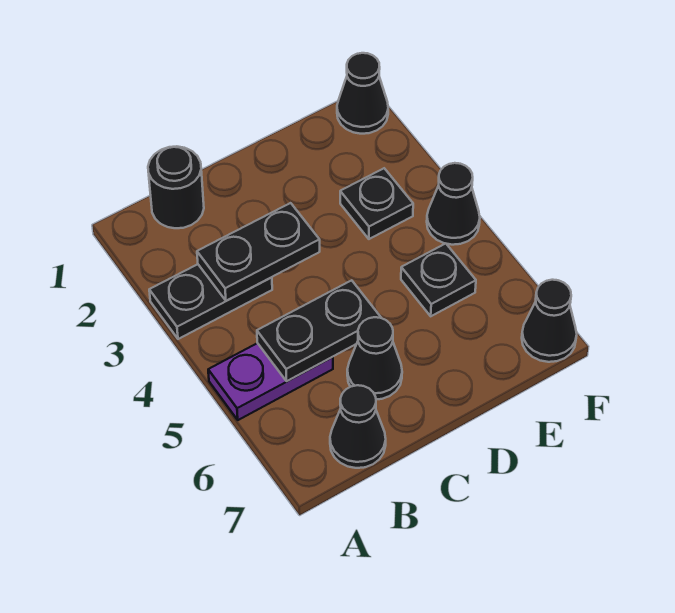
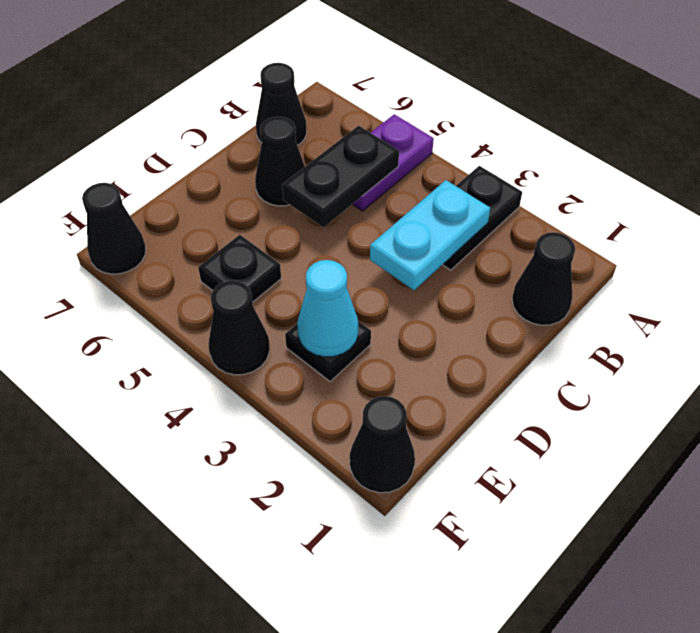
black 1x1 round brick [148,146,204,228] -> black 1x1 cone [512,232,575,325]
black 1x2 plate [197,203,320,301] -> cyan 1x2 plate [370,180,490,290]
none -> cyan 1x1 cone [297,260,358,357]

